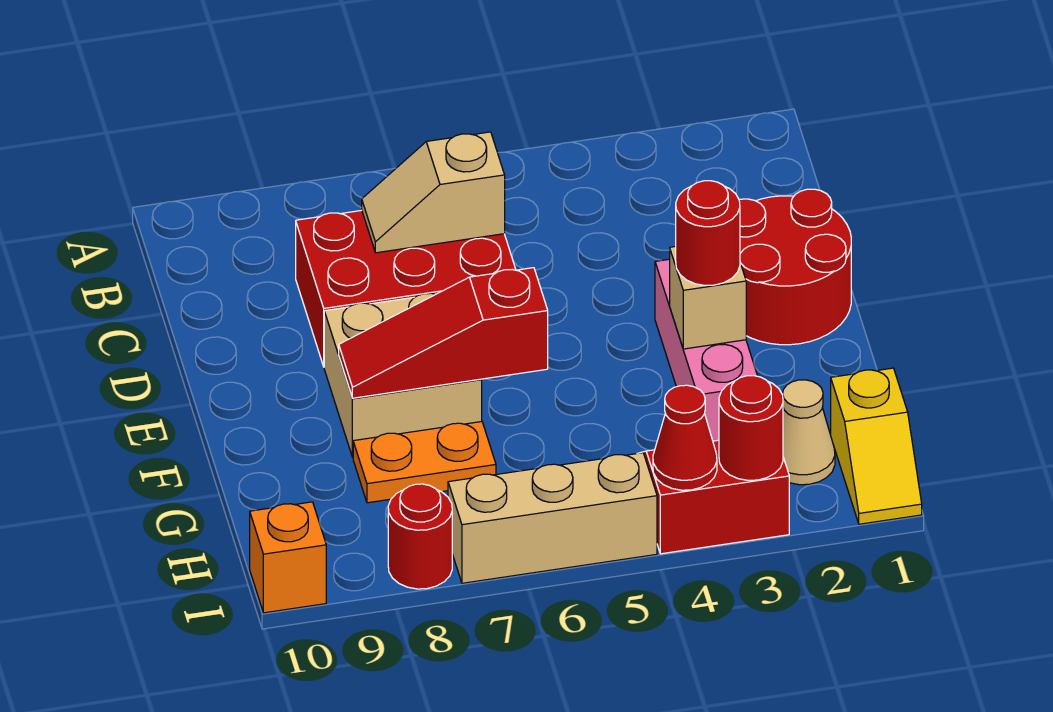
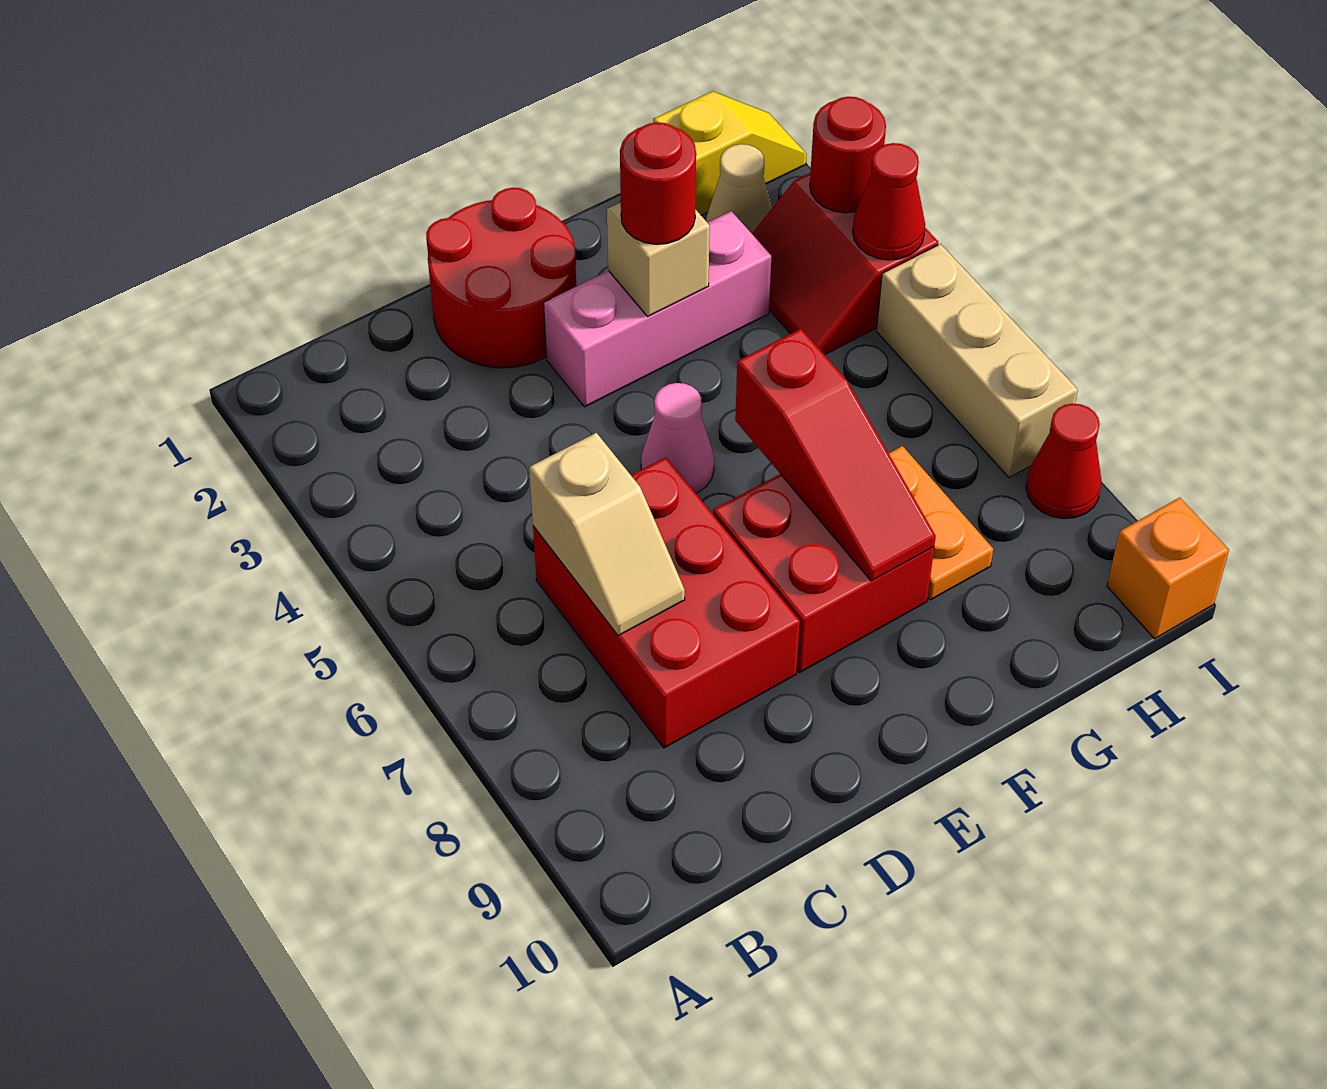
none -> pink 1x1 cone [641,383,714,493]
tan 2x2 brick [324,293,482,457] -> red 2x2 brick [713,474,934,673]
red 1x1 round brick [388,484,452,589] -> red 1x1 cone [1026,404,1102,519]

